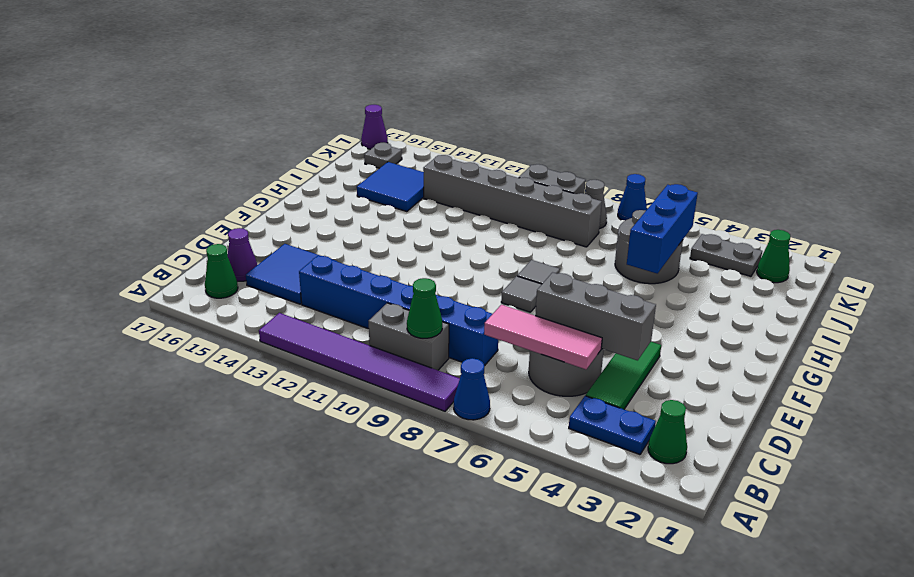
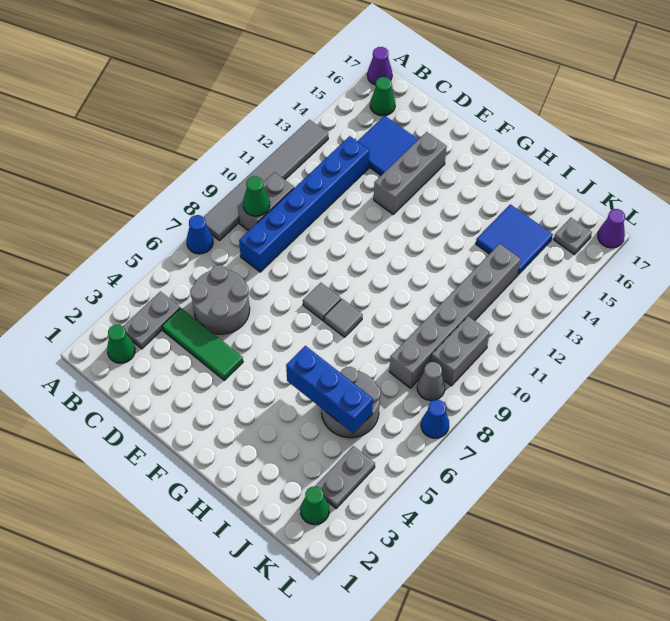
purple 1x6 tile [259,313,460,411] -> grey 1x6 tile [204,120,328,241]
blue 1x2 plate [569,396,656,455] -> grey 1x2 plate [123,292,180,349]
pink 1x3 tile [484,305,602,369] -> none
purple 1x1 cone [228,228,257,281] -> purple 1x1 cone moved to [367,47,392,85]
grey 1x3 brick [535,272,656,360] -> grey 1x3 brick moved to [374,132,447,214]

